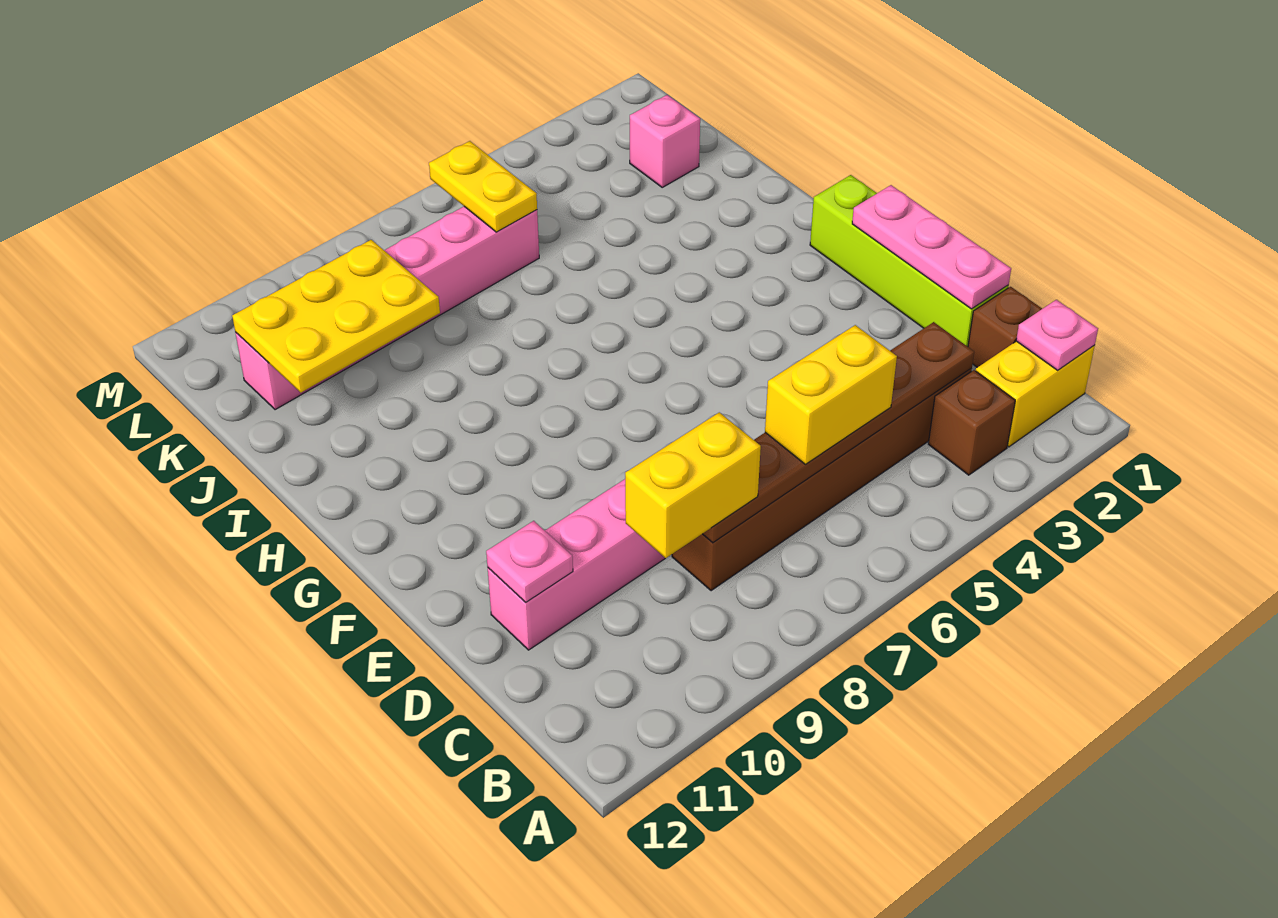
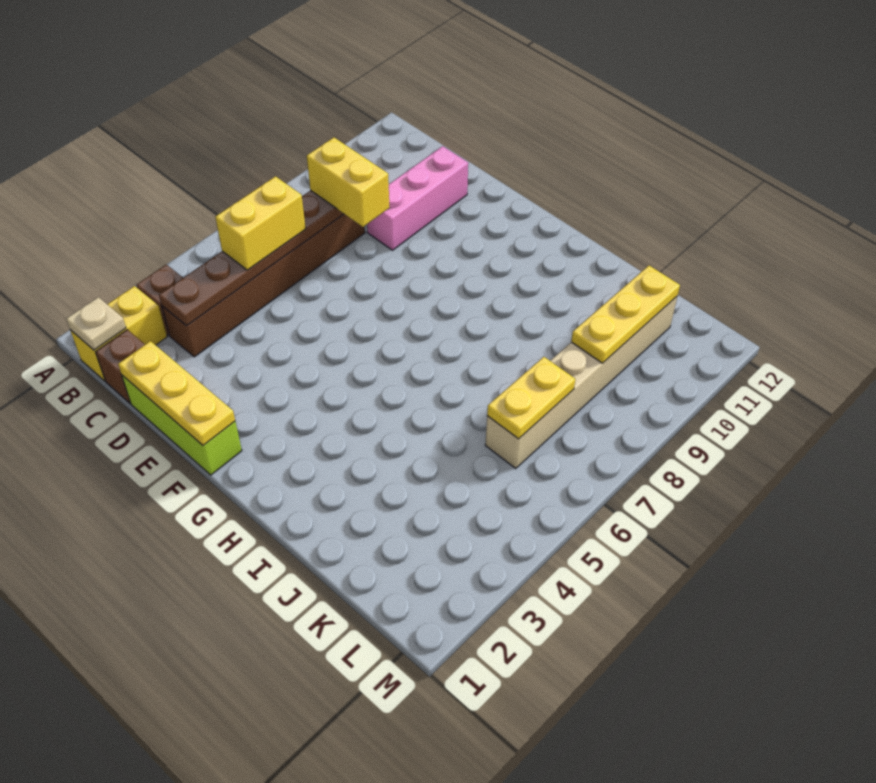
pink 1x1 plate [1016,300,1098,370] -> tan 1x1 plate [66,297,126,350]
yellow 1x2 brick [625,412,761,558] -> yellow 1x2 brick turned to [307,137,390,227]
lime 1x4 brick [810,175,1009,347] -> lime 1x3 brick [122,375,242,475]
pink 1x3 plate [852,185,1011,309] -> yellow 1x3 plate [118,341,235,445]
pink 1x1 plate [486,521,573,602] -> none
yellow 2x3 plate [232,240,440,392] -> yellow 1x3 plate [571,266,680,363]
pink 1x1 brick [630,95,700,187] -> none
pink 1x6 brick [235,207,539,410] -> tan 1x6 brick [485,297,677,468]
yellow 1x2 plate [429,141,537,232] -> yellow 1x2 plate turned to [487,357,575,439]

